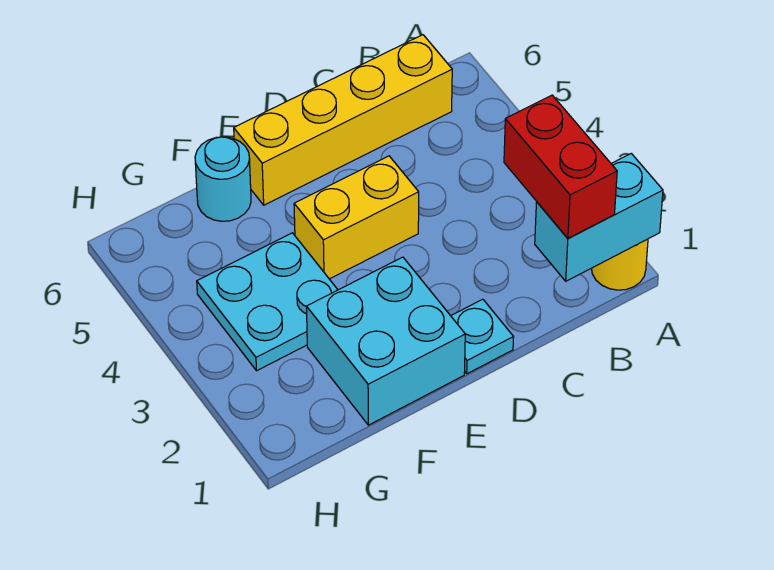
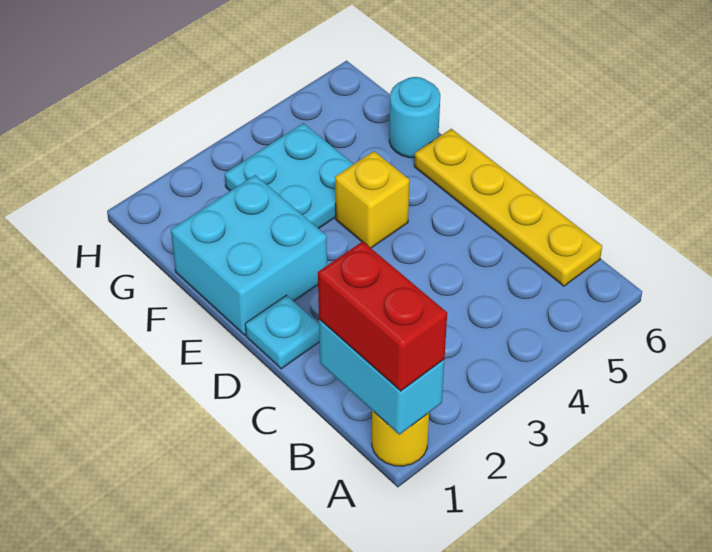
red 1x2 brick [504,95,617,238] -> red 1x2 brick turned to [318,241,447,391]
yellow 1x4 brick [234,35,452,205] -> yellow 1x4 plate [414,129,602,286]
yellow 1x2 brick [294,156,419,279] -> yellow 1x1 brick [335,151,409,248]

